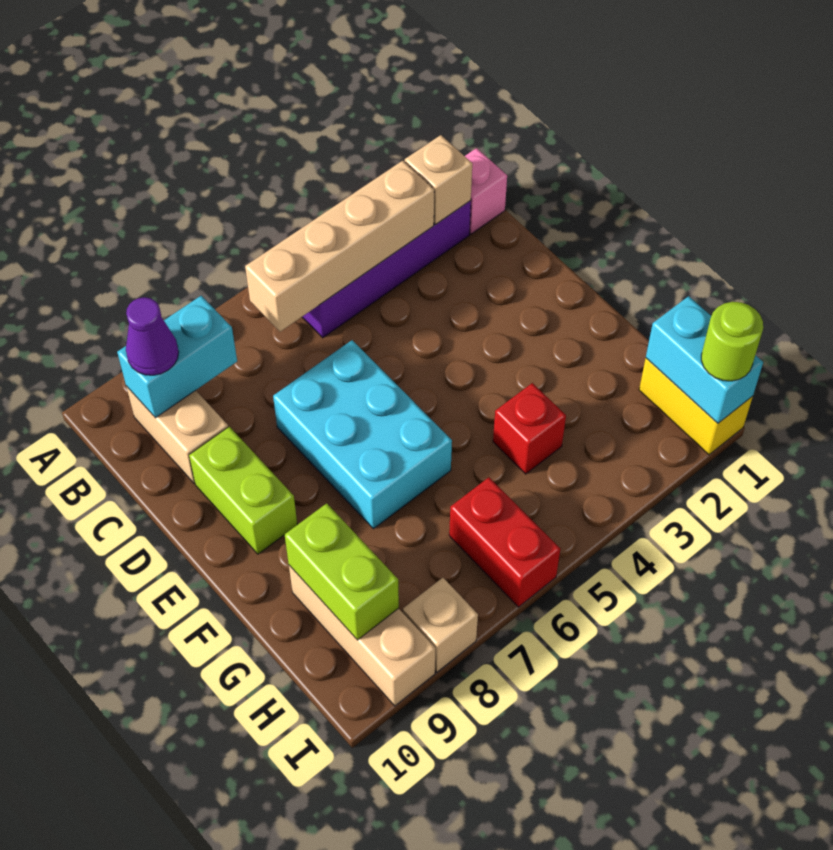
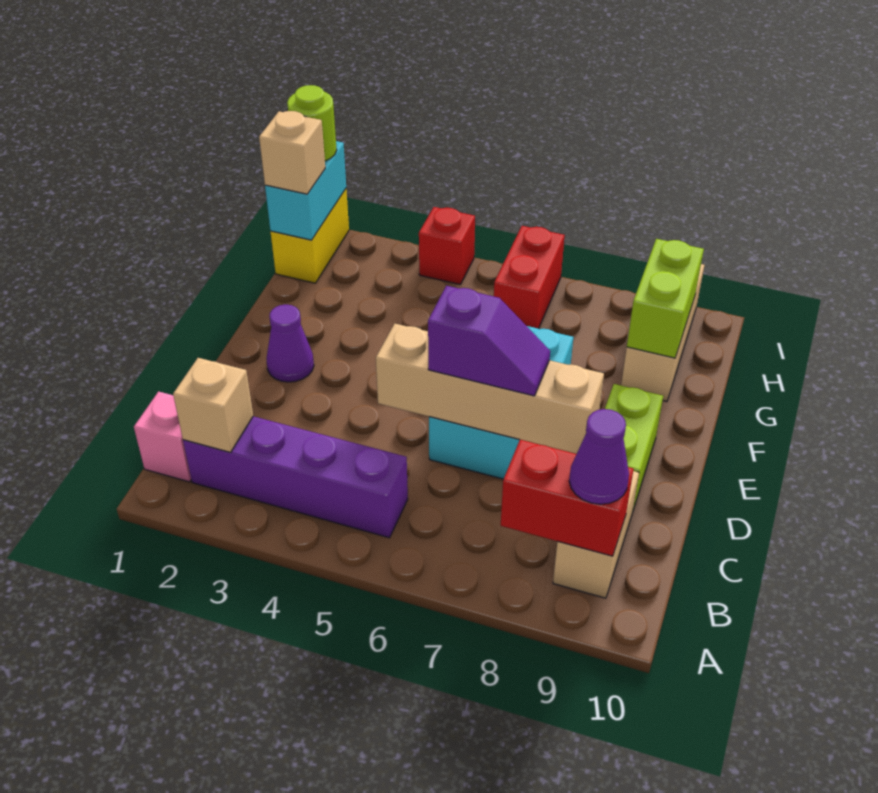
tan 1x4 brick [245,161,434,332] -> tan 1x4 brick moved to [376,324,604,454]
cyan 1x2 brick [117,296,237,418] -> red 1x2 brick [501,440,633,556]
none -> purple 1x2 slope [428,286,550,396]
none -> purple 1x1 cone [266,305,314,382]
red 1x1 brick [493,383,566,474] -> red 1x1 brick moved to [419,207,475,284]
tan 1x1 brick [403,578,478,672] -> tan 1x1 brick moved to [259,111,325,194]

